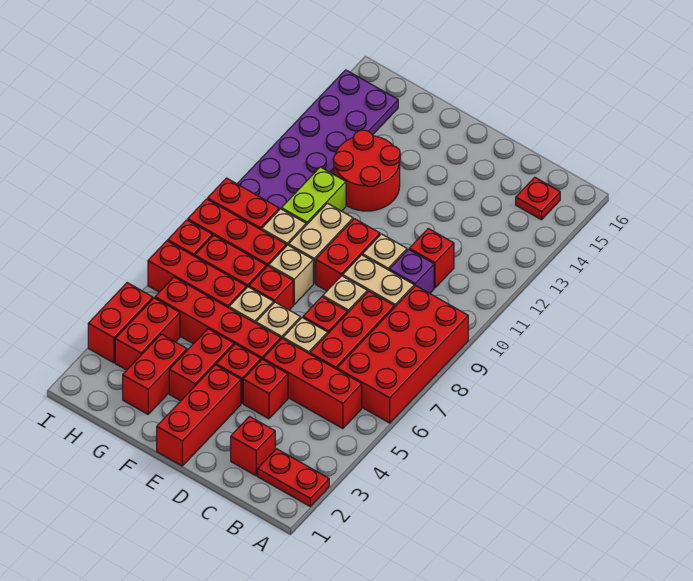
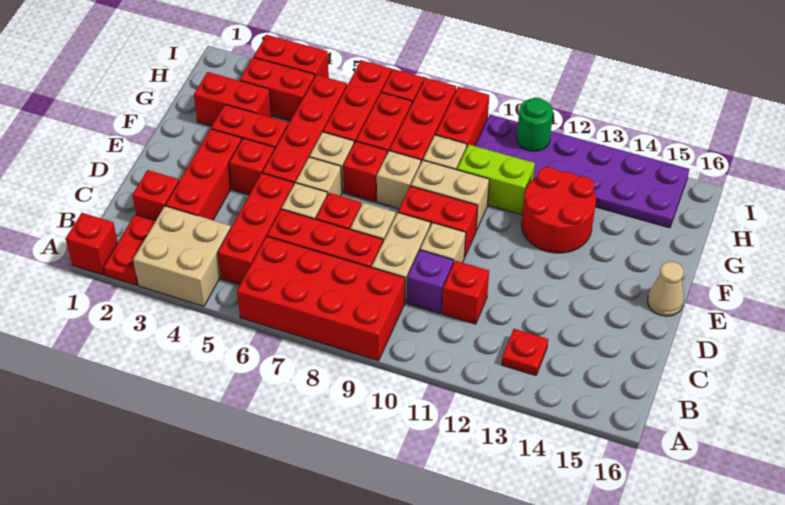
none -> tan 2x2 brick [133,206,231,306]
red 1x1 plate [516,177,560,220] -> red 1x1 plate moved to [502,329,548,375]
red 1x1 brick [243,359,288,419] -> red 1x1 brick moved to [66,213,118,275]
red 1x3 brick [157,365,241,466] -> red 1x3 brick turned to [166,129,242,220]
none -> tan 1x1 cone [647,261,684,316]
none -> green 1x1 round brick [517,98,553,151]

